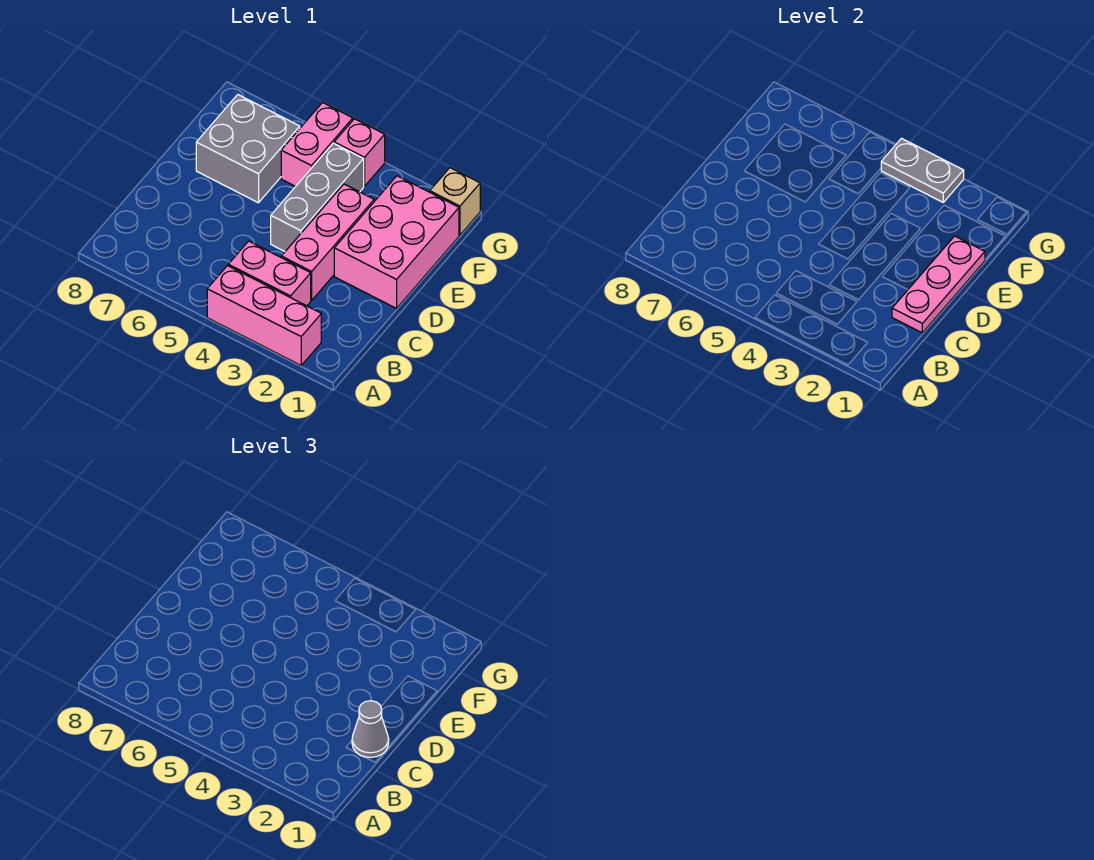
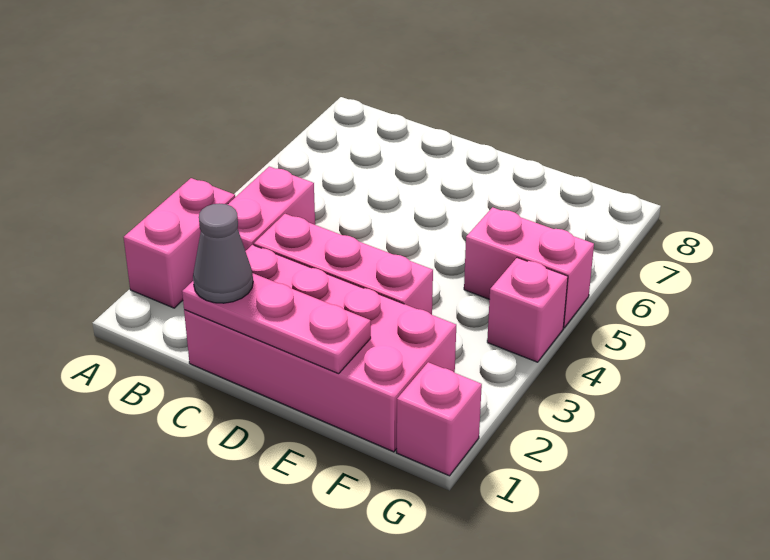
pink 1x3 brick [207,266,321,365] -> pink 1x2 brick [124,178,235,308]
pink 2x3 brick [334,176,459,308] -> pink 2x4 brick [184,245,456,452]
grey 1x3 brick [271,143,364,251] -> none
grey 2x2 brick [196,95,300,203] -> none
tan 1x1 brick [430,168,480,235] -> pink 1x1 brick [397,362,482,476]
grey 1x2 plate [881,138,964,202] -> none

